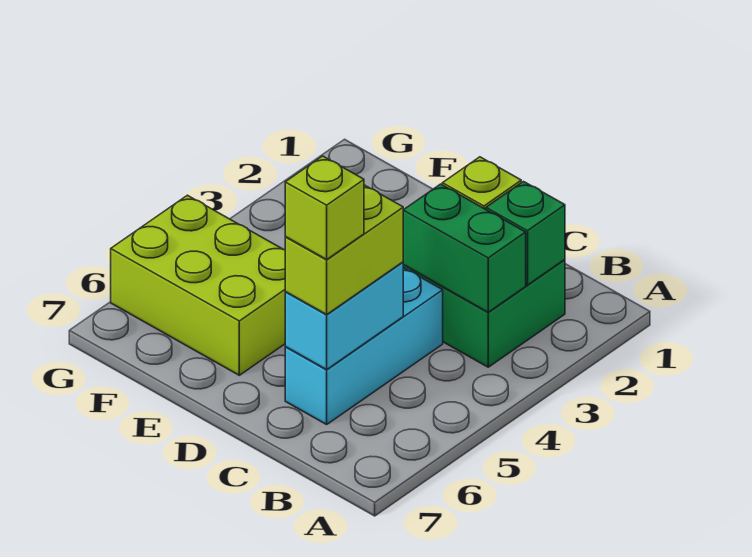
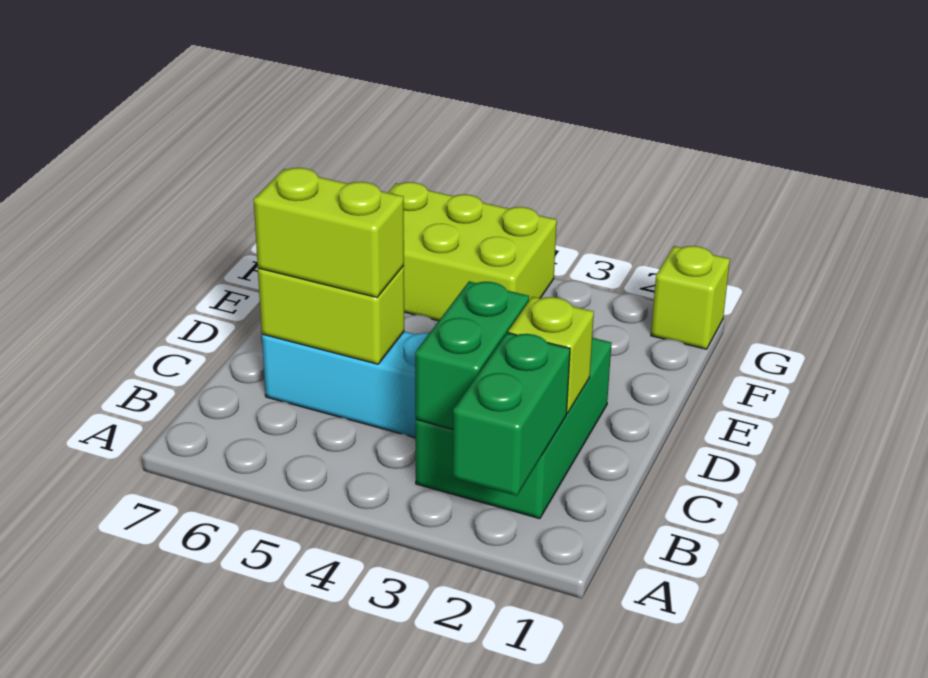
green 1x1 brick [486,182,565,285] -> green 1x2 brick [453,333,570,496]
cyan 1x2 brick [285,262,403,369] -> lime 1x2 brick [258,266,404,364]
lime 1x1 brick [285,156,364,259] -> lime 1x1 brick moved to [651,246,730,349]
lime 2x3 brick [111,195,285,375] -> lime 2x3 brick turned to [388,182,557,321]

